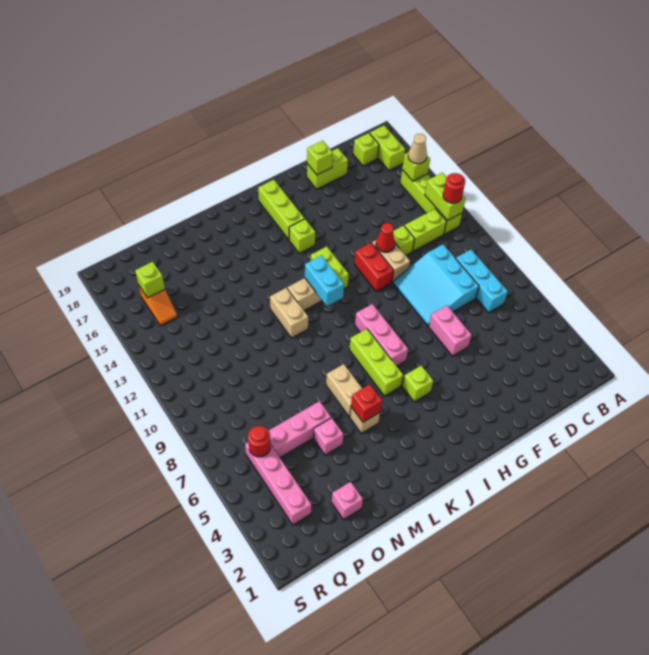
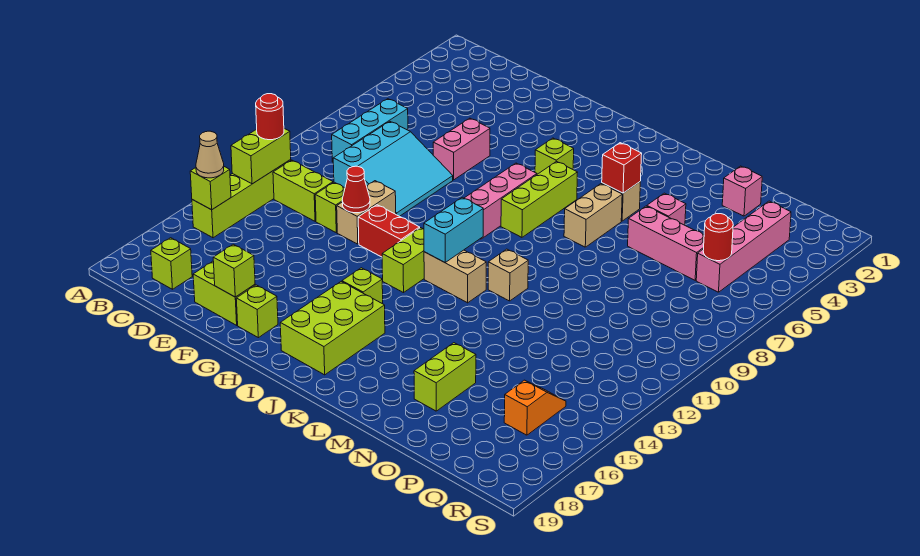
lime 1x2 brick [370,126,405,170] -> lime 1x2 brick moved to [414,343,476,411]
red 1x2 brick [354,243,394,292] -> red 1x2 brick turned to [358,205,420,257]
lime 1x3 brick [258,180,305,240] -> lime 2x3 brick [280,282,385,375]
tan 1x2 brick [270,288,308,338] -> tan 1x1 brick [488,249,528,301]
lime 1x1 brick [135,262,165,298] -> lime 1x1 brick moved to [236,285,278,338]

